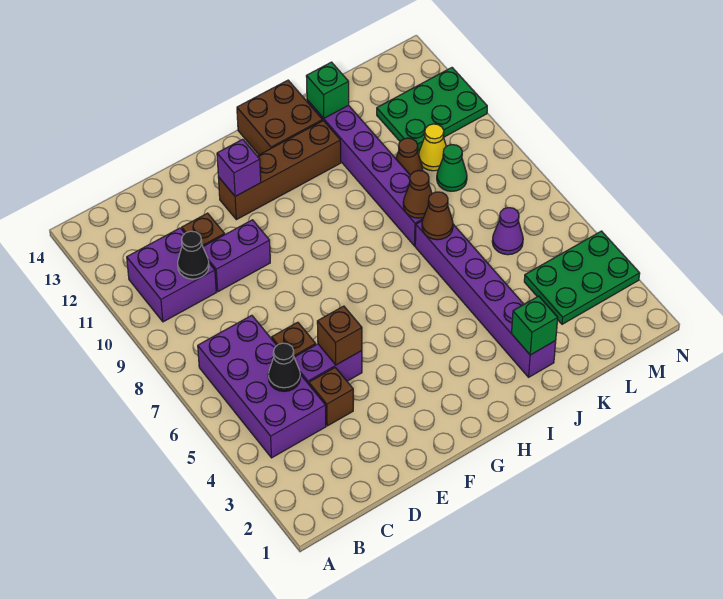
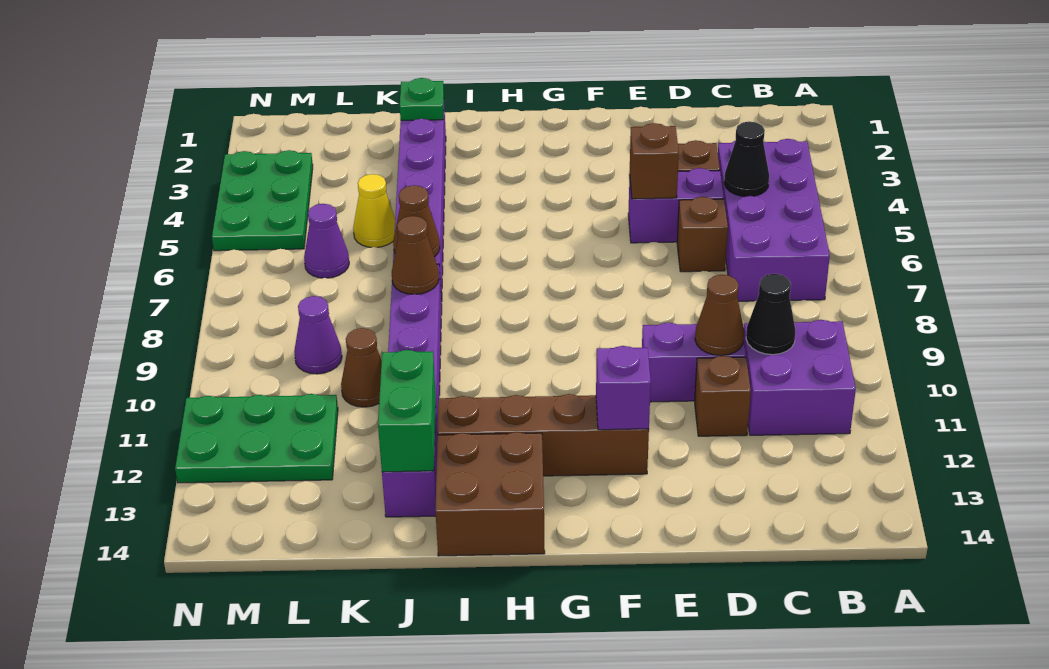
none -> brown 1x1 cone [695,275,744,356]
green 1x1 brick [512,296,558,355] -> green 1x1 plate [400,78,444,120]
green 1x1 brick [306,62,349,118] -> green 1x2 brick [378,350,436,472]
green 2x3 plate [524,231,640,324] -> green 2x3 plate turned to [212,150,313,251]
green 1x1 cone [437,145,467,191] -> purple 1x1 cone [294,296,342,374]
yellow 1x1 cone [419,124,446,171] -> yellow 1x1 cone moved to [353,174,395,247]

